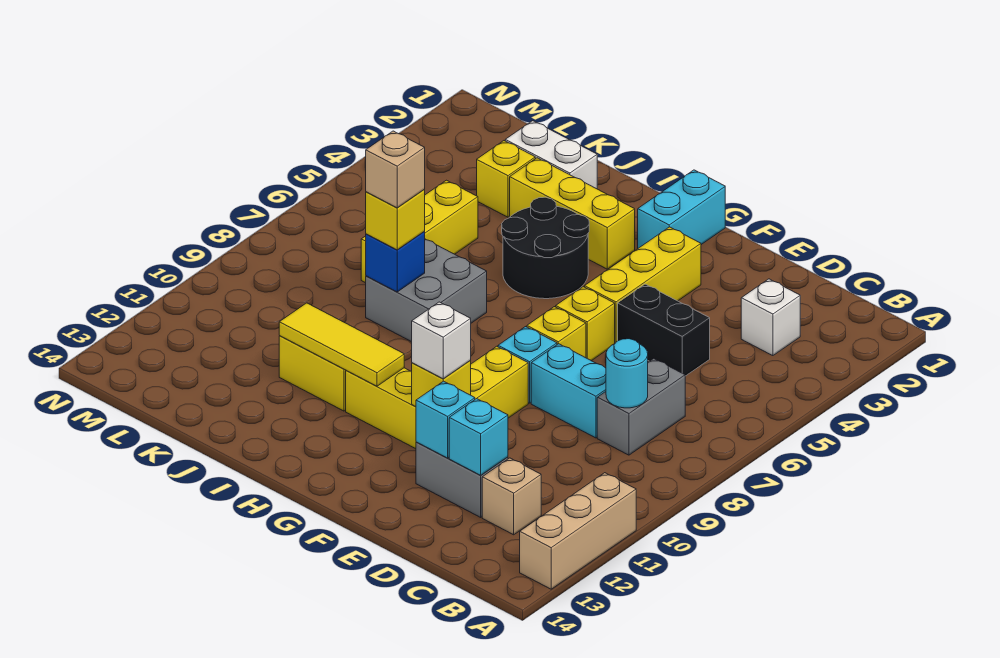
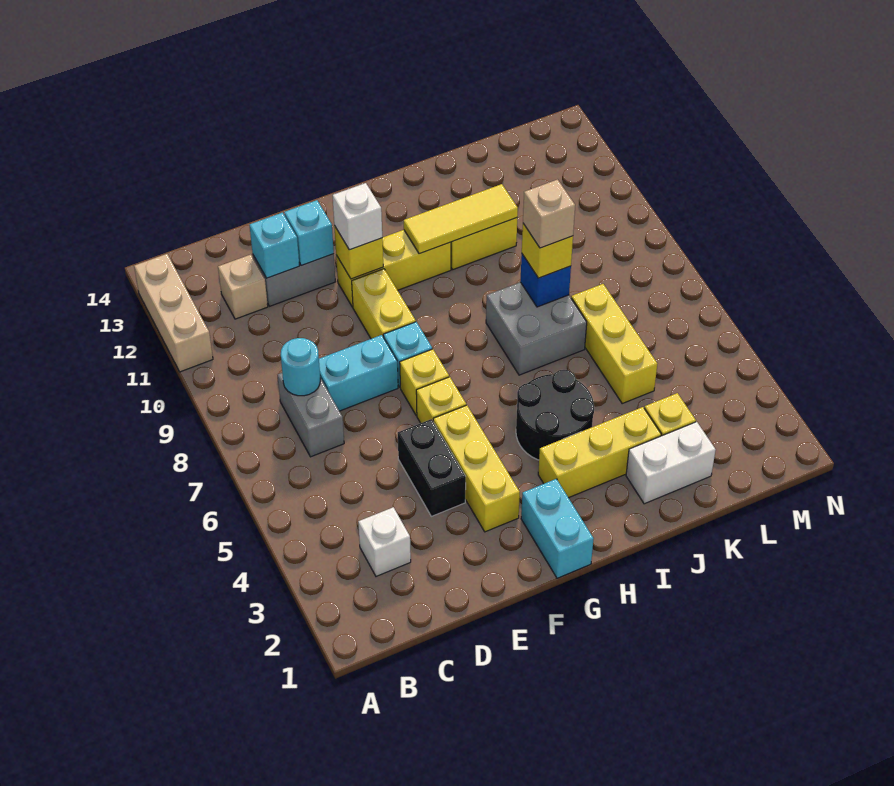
black 1x2 brick [618,284,710,376] -> black 1x2 brick turned to [398,419,466,516]

